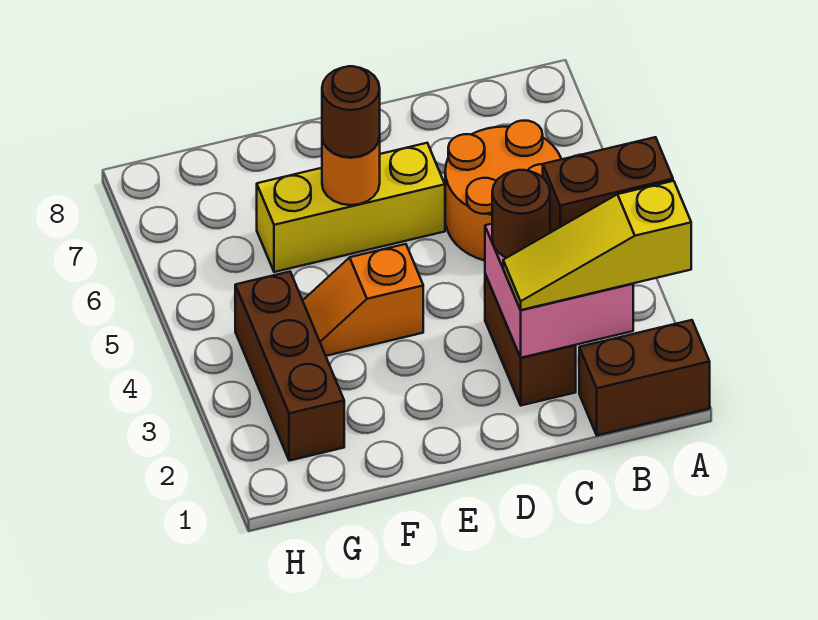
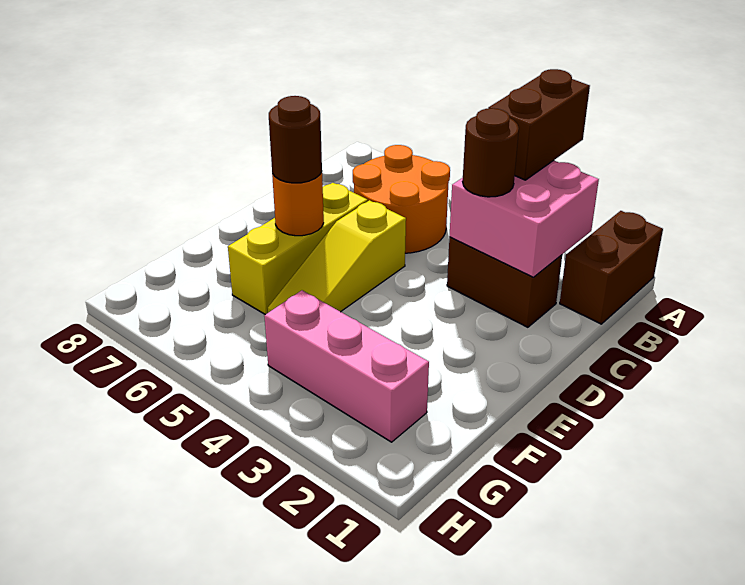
yellow 1x3 slope [503,181,691,310] -> yellow 1x3 slope moved to [268,200,406,313]
orange 1x2 slope [303,244,423,356] -> none
brown 1x3 brick [235,272,344,461] -> pink 1x3 brick [264,290,429,442]

